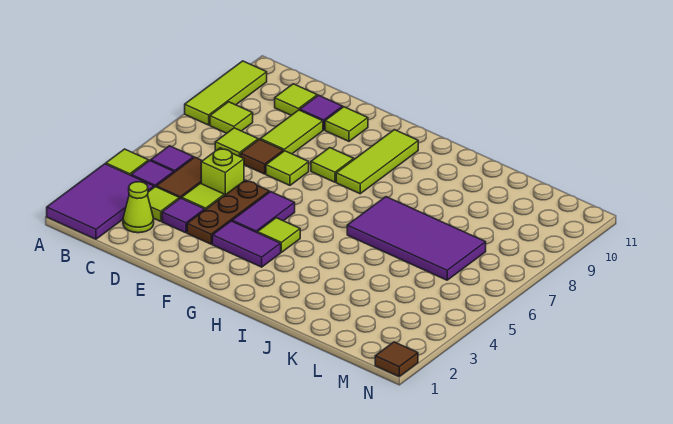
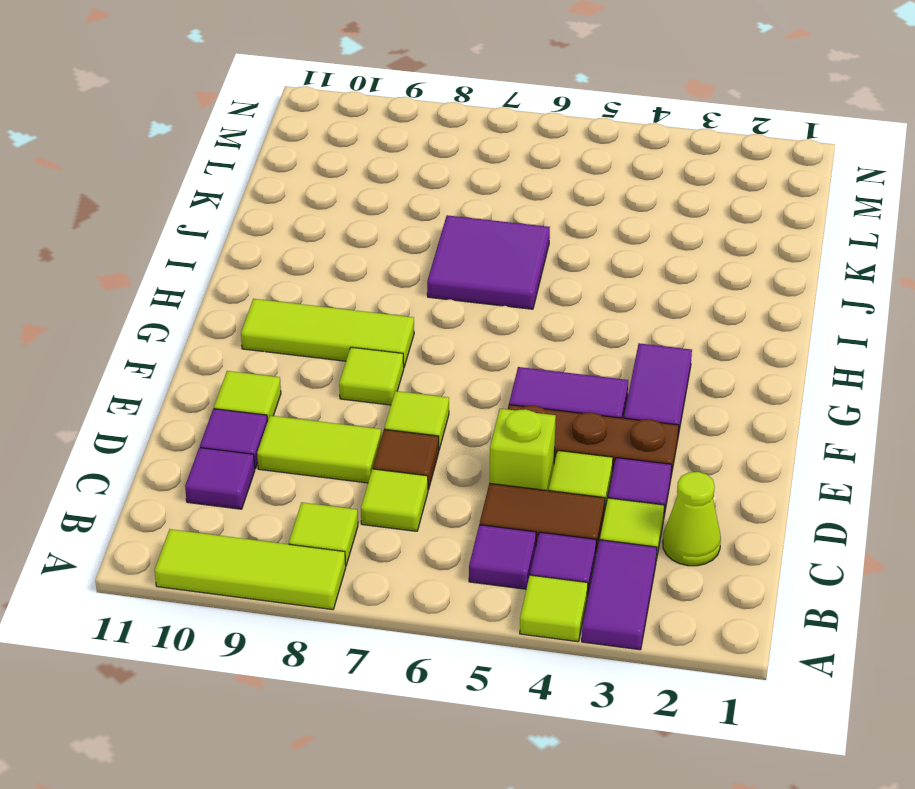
purple 2x3 tile [47,164,154,239] -> purple 1x2 tile [582,540,657,650]
lime 1x1 tile [275,84,317,115] -> purple 1x1 tile [185,448,255,509]
lime 1x1 tile [257,218,300,252] -> none
purple 2x4 tile [347,197,486,280] -> purple 2x2 tile [427,215,550,309]
brown 1x1 tile [375,342,418,376] -> none

